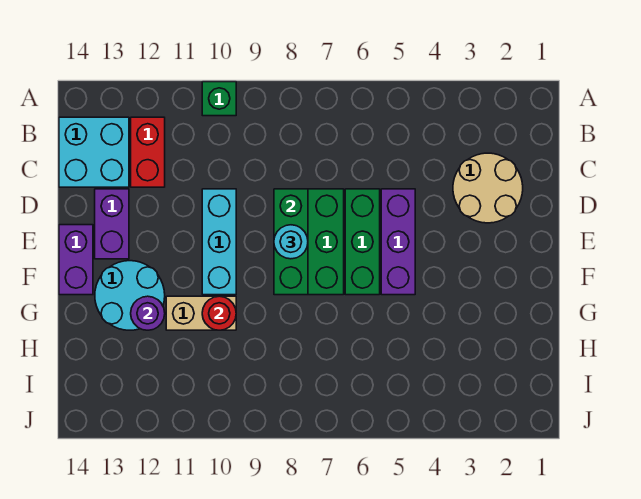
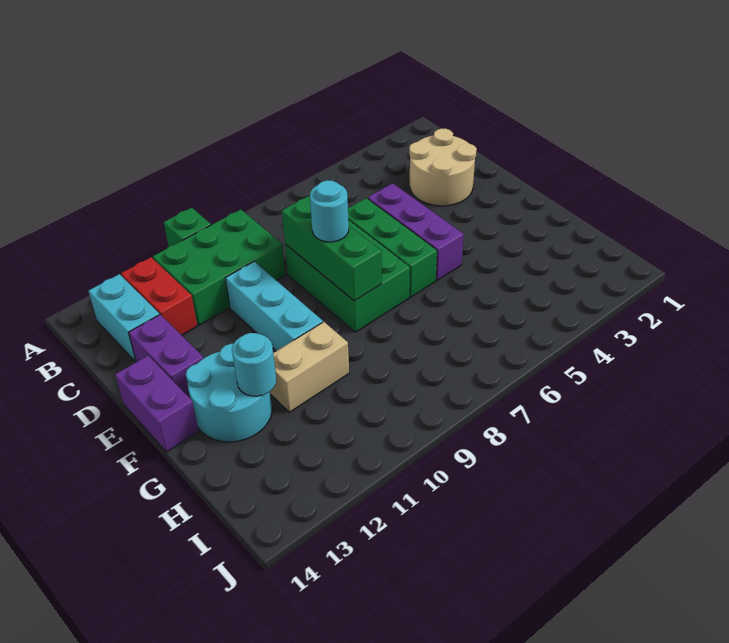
none -> green 2x3 brick [153,209,286,325]
cyan 2x2 brick [59,117,129,187] -> cyan 1x2 brick [89,274,159,362]
red 1x1 round brick [202,296,236,330] -> none
purple 1x1 round brick [131,296,165,330] -> cyan 1x1 round brick [232,333,277,396]

